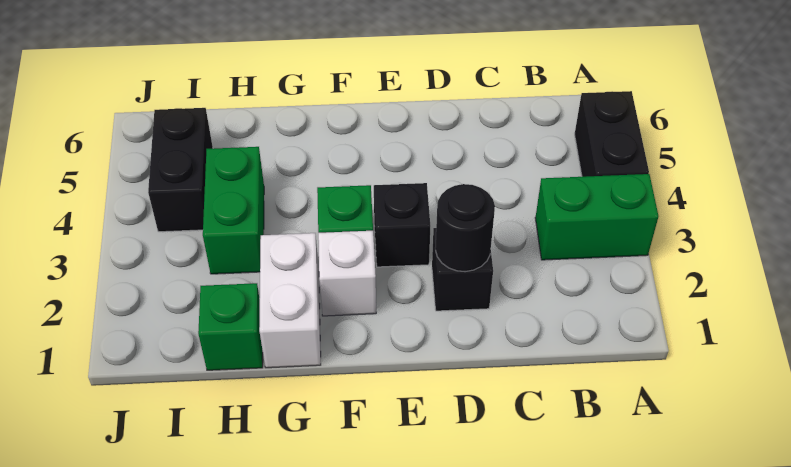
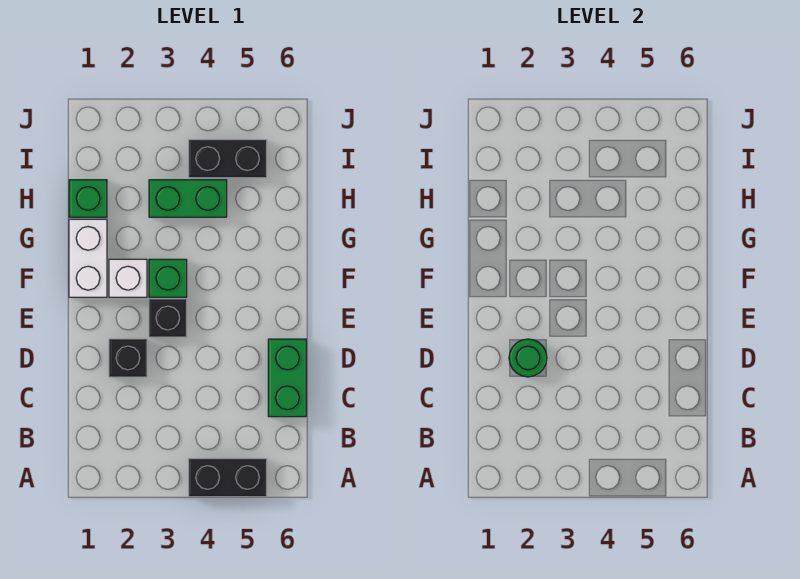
green 1x2 brick [535,174,658,260] -> green 1x2 brick moved to [268,339,306,417]
black 1x1 round brick [435,184,495,272] -> green 1x1 round brick [509,339,547,377]
white 1x2 brick [259,233,321,368] -> white 1x2 brick turned to [69,219,107,297]

